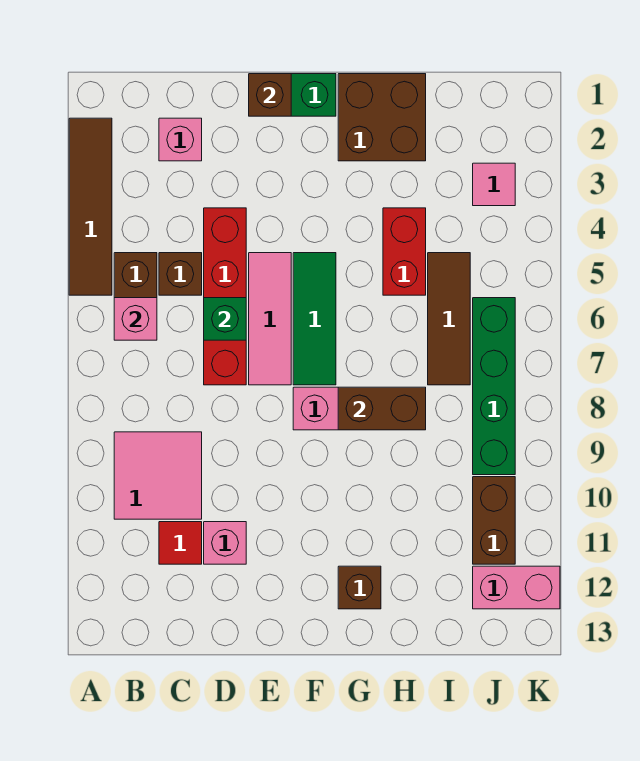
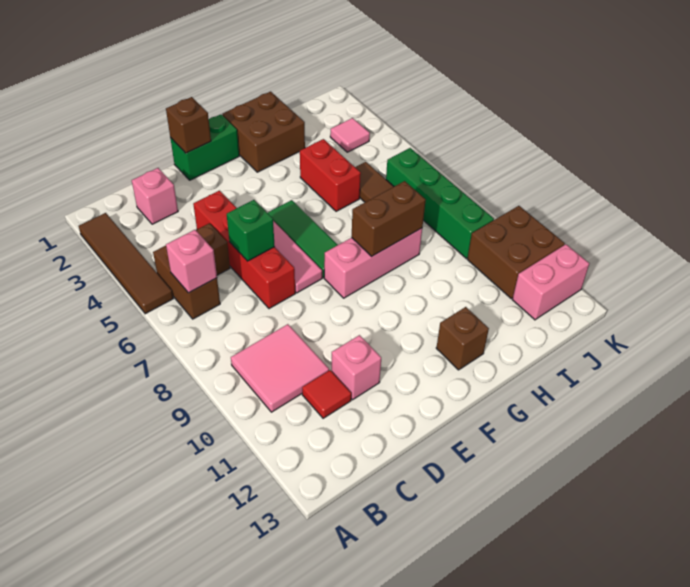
brown 1x2 brick [473,477,515,564] -> brown 2x2 brick [467,206,565,299]

